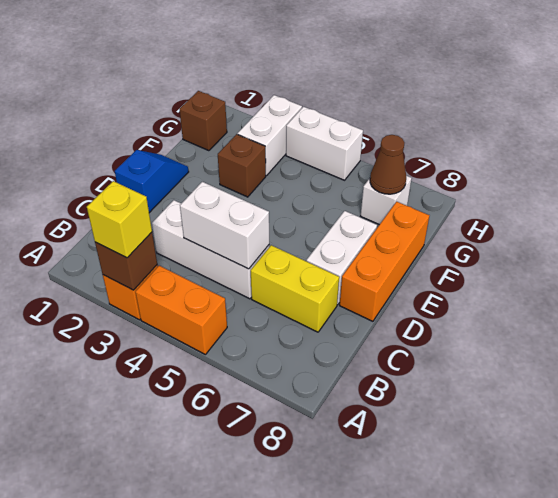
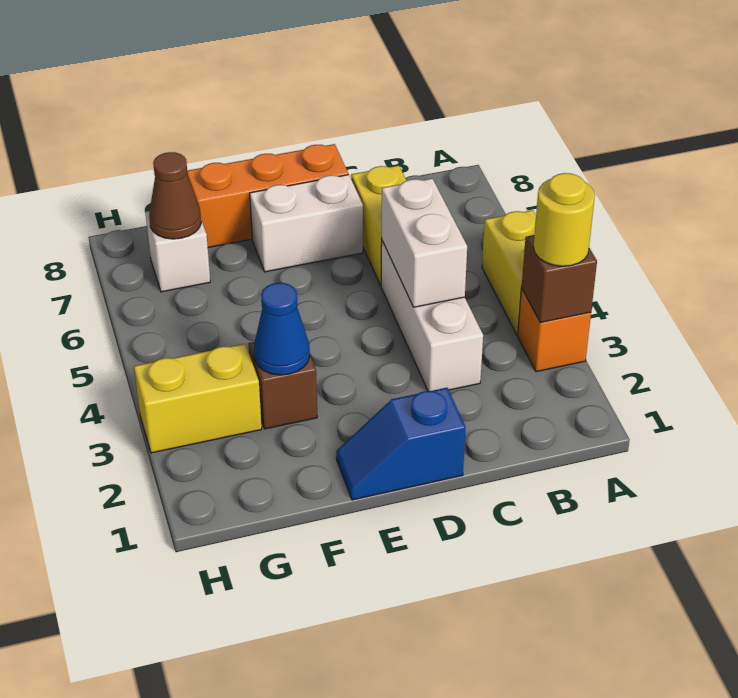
yellow 1x1 brick [87,181,152,258] -> yellow 1x1 round brick [533,173,595,266]
orange 1x2 brick [136,266,227,354] -> yellow 1x2 brick [482,210,536,335]
none -> blue 1x1 cone [254,283,310,375]
brown 1x1 brick [180,91,227,151] -> none
white 1x2 brick [237,95,302,176] -> yellow 1x2 brick [134,344,262,453]
white 1x2 brick [286,107,363,180] -> none

